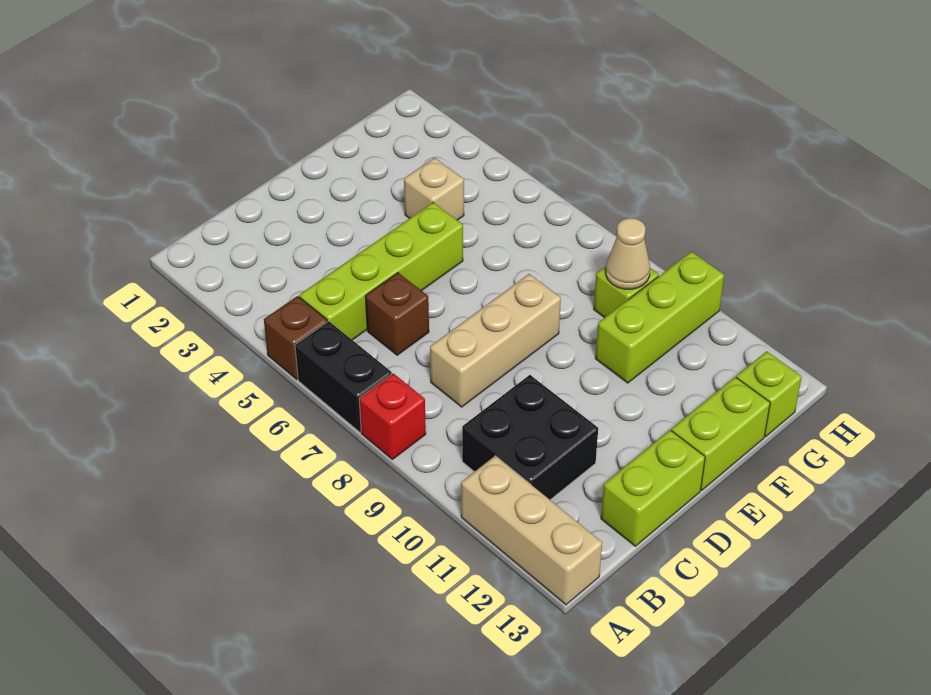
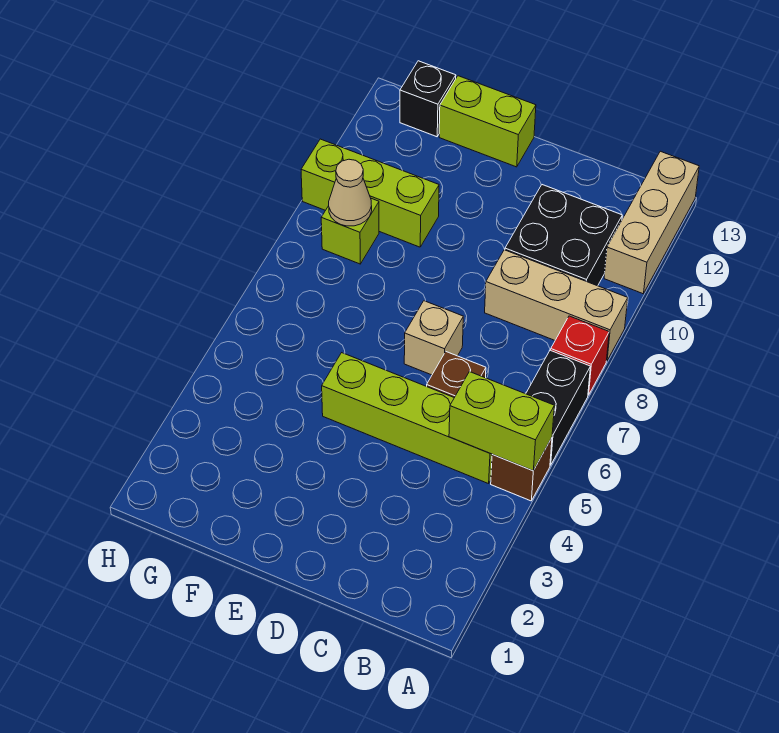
tan 1x3 brick [430,274,561,407] -> tan 1x3 brick moved to [485,250,628,360]
lime 1x2 brick [601,430,705,546] -> lime 1x2 brick moved to [449,372,554,471]
tan 1x1 brick [404,158,464,220] -> tan 1x1 brick moved to [404,301,463,375]
lime 1x1 brick [736,351,802,437] -> black 1x1 brick [400,61,456,137]

